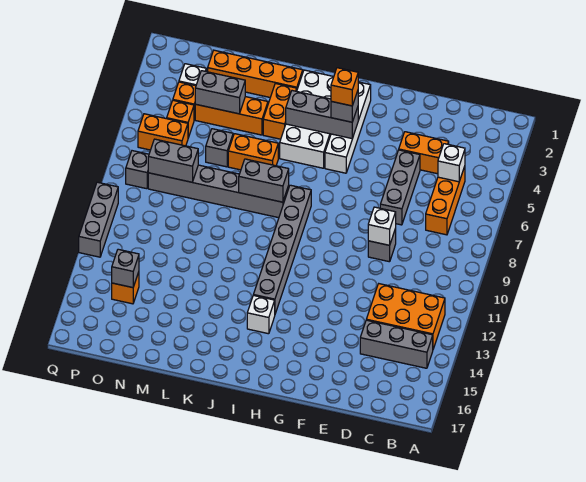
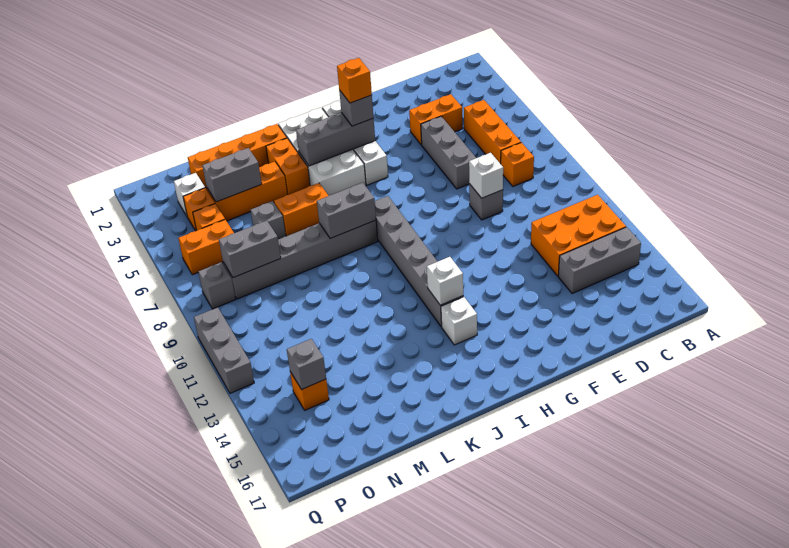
white 1x1 brick [438,144,465,182] -> white 1x1 brick moved to [427,257,463,305]
none -> orange 1x1 brick [501,143,534,186]

